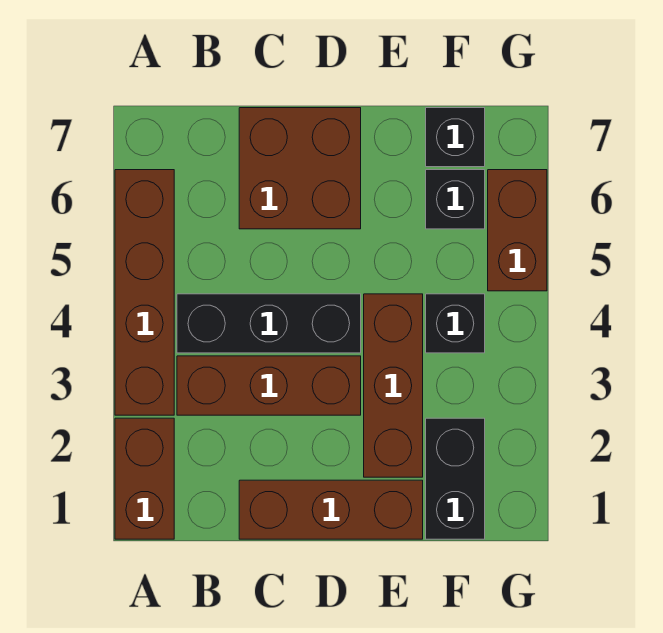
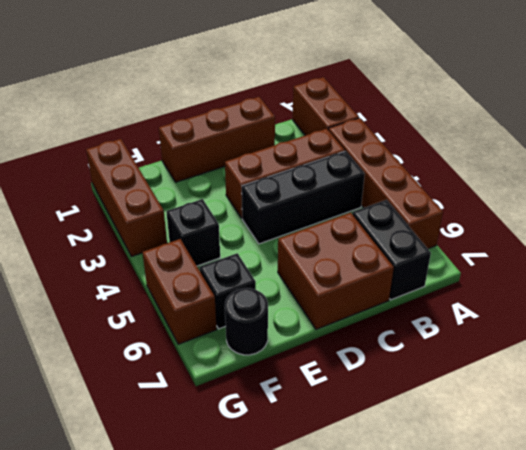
brown 1x3 brick [364,294,423,477] -> brown 1x3 brick moved to [86,139,167,257]
black 1x2 brick [426,418,485,539] -> black 1x2 brick moved to [352,200,431,300]
black 1x1 brick [426,108,485,167] -> black 1x1 round brick [225,288,268,355]

